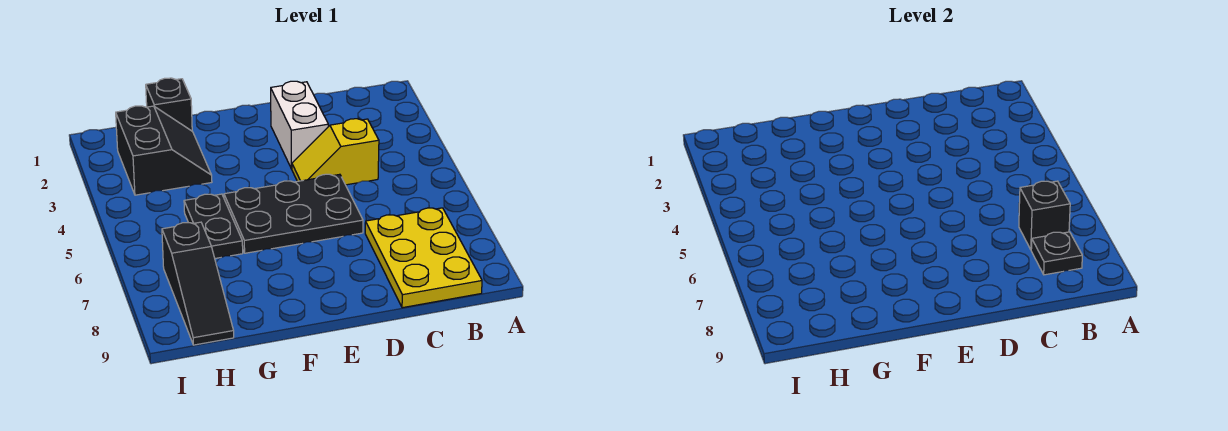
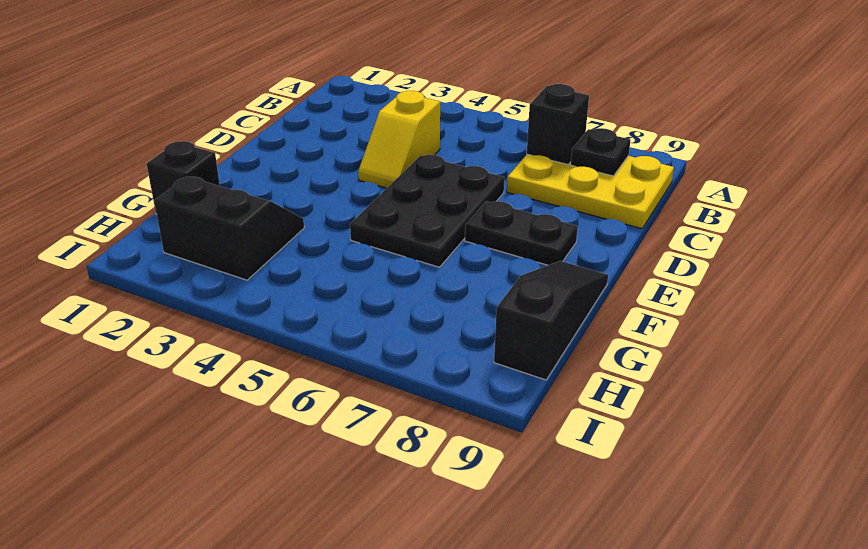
white 1x2 brick [271,81,328,169] -> none
black 1x2 plate [184,194,243,258] -> black 1x2 plate moved to [465,201,578,265]
black 1x3 slope [162,222,234,345] -> black 1x3 slope turned to [494,261,608,380]

